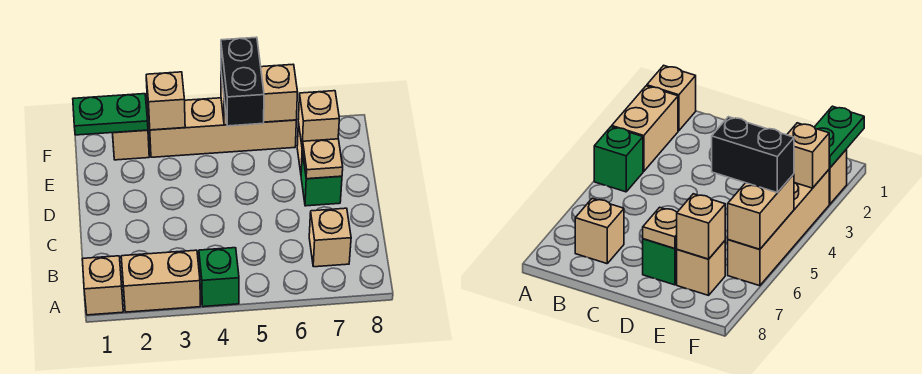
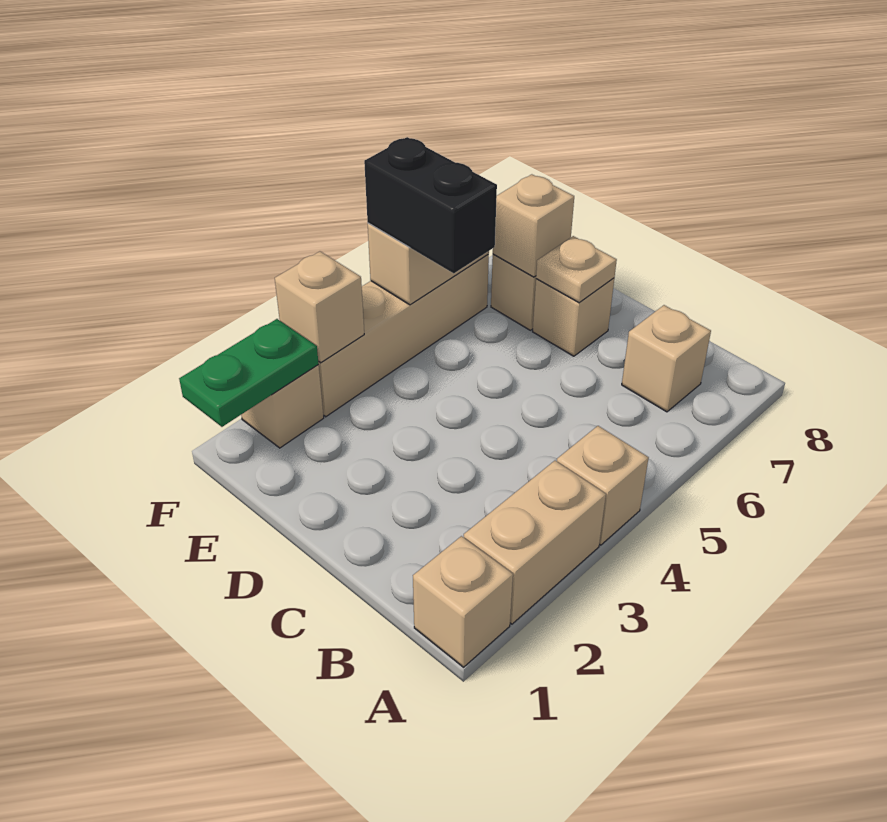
green 1x1 brick [199,248,239,307] -> tan 1x1 brick [557,426,649,545]
green 1x1 brick [301,152,342,206] -> tan 1x1 brick [533,278,614,356]

